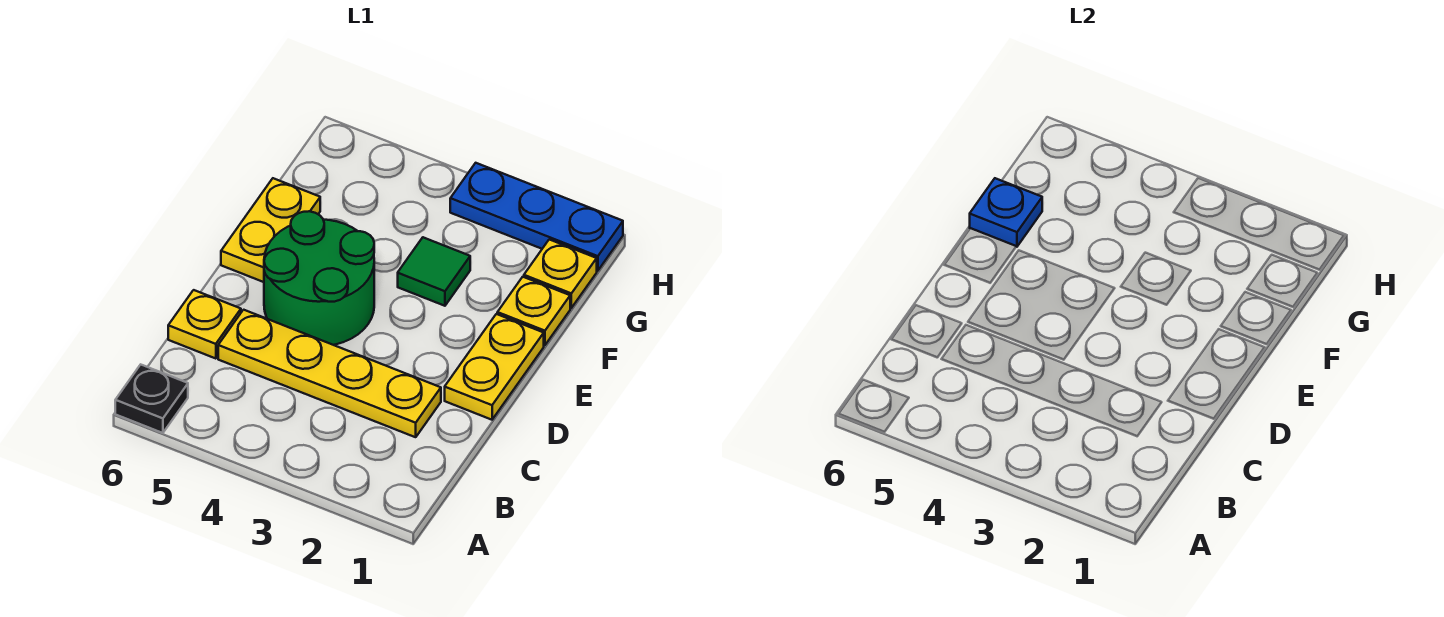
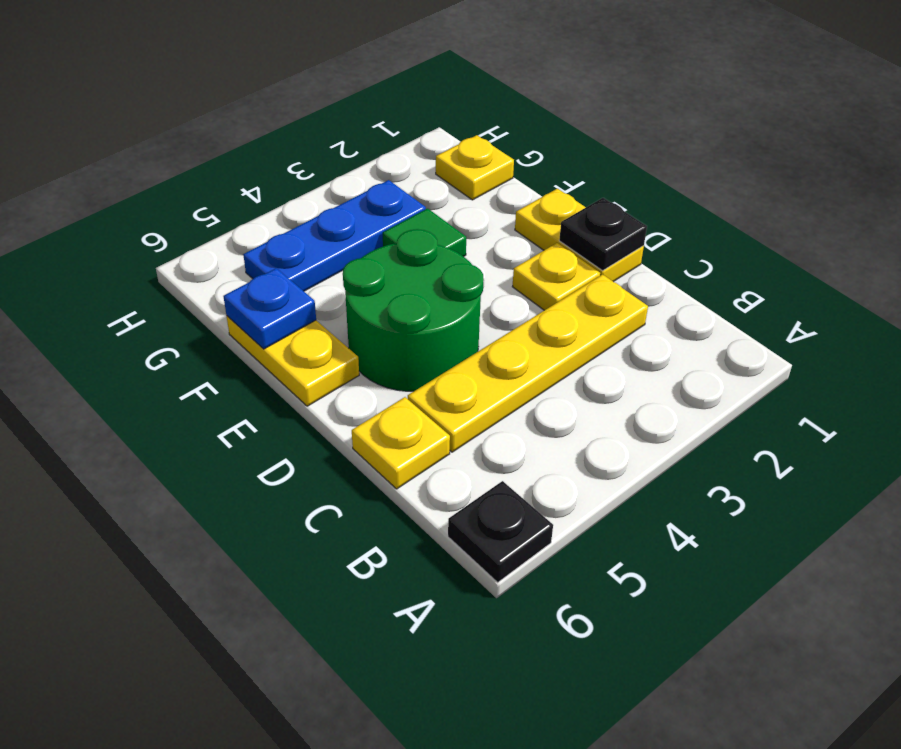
none -> black 1x1 plate [559,198,647,271]
yellow 1x1 plate [497,277,570,345] -> yellow 1x1 plate moved to [512,243,600,310]
blue 1x3 plate [450,163,623,271] -> blue 1x3 plate moved to [243,180,426,291]

